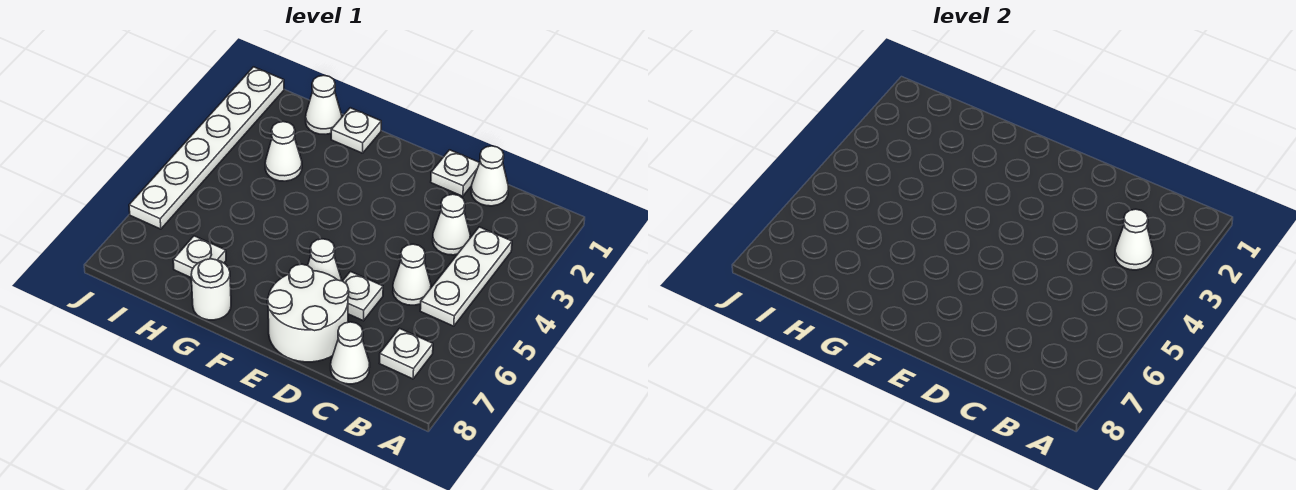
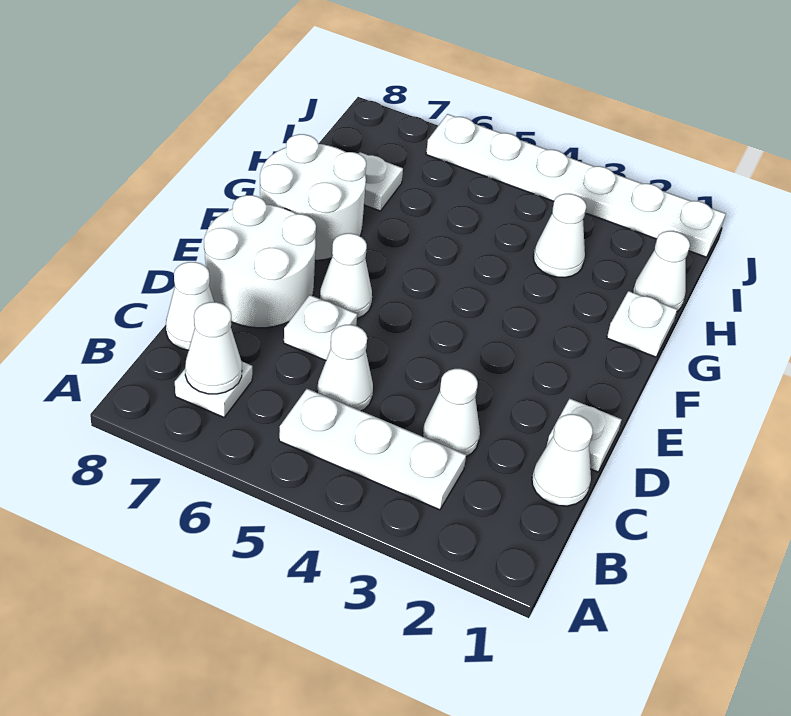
white 1x1 cone [1115,209,1153,270] -> white 1x1 cone moved to [185,302,242,394]
white 1x1 round brick [191,259,231,320] -> white 2x2 round brick [260,134,366,260]

